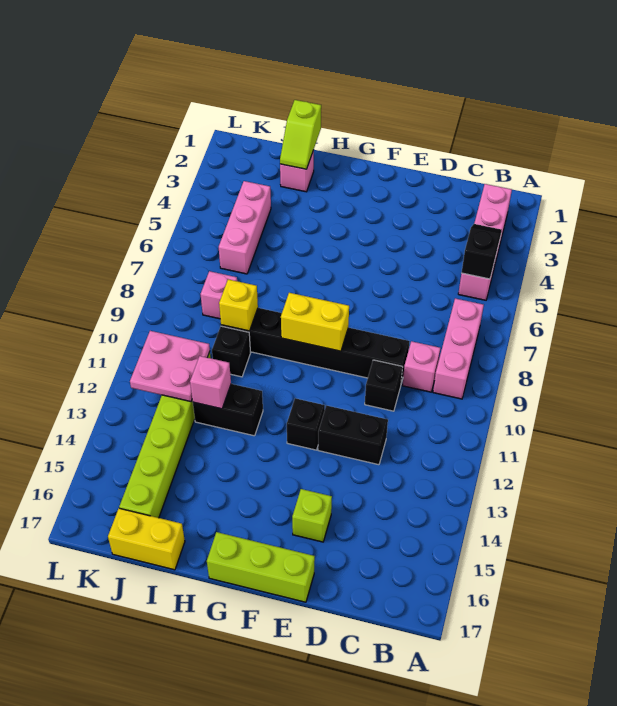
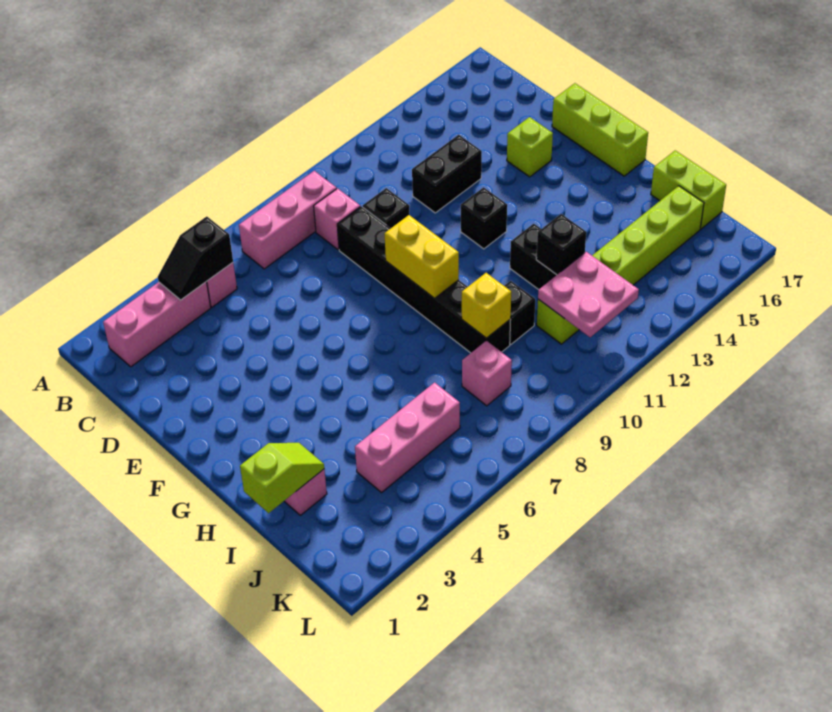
black 1x2 brick [318,405,388,465] -> black 1x2 brick turned to [412,135,482,213]
pink 1x1 brick [190,356,231,409] -> black 1x1 brick [536,214,586,275]
yellow 1x2 brick [108,508,185,570] -> lime 1x2 brick [651,150,726,229]

